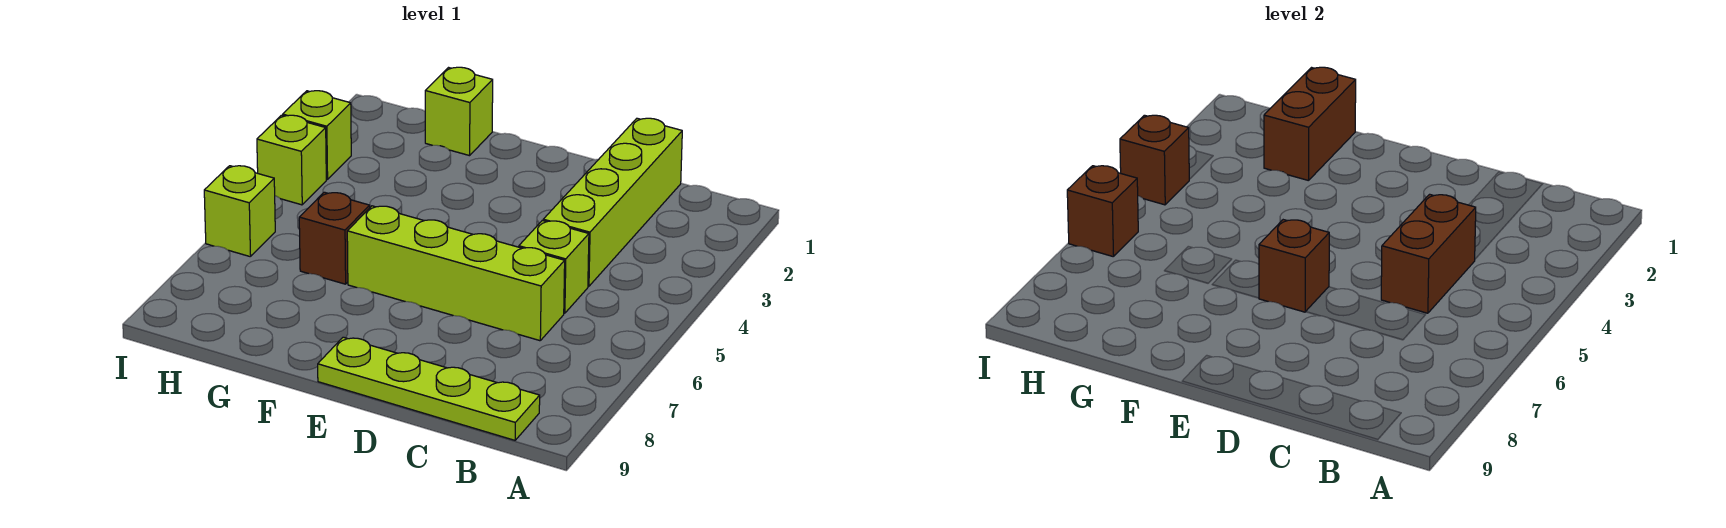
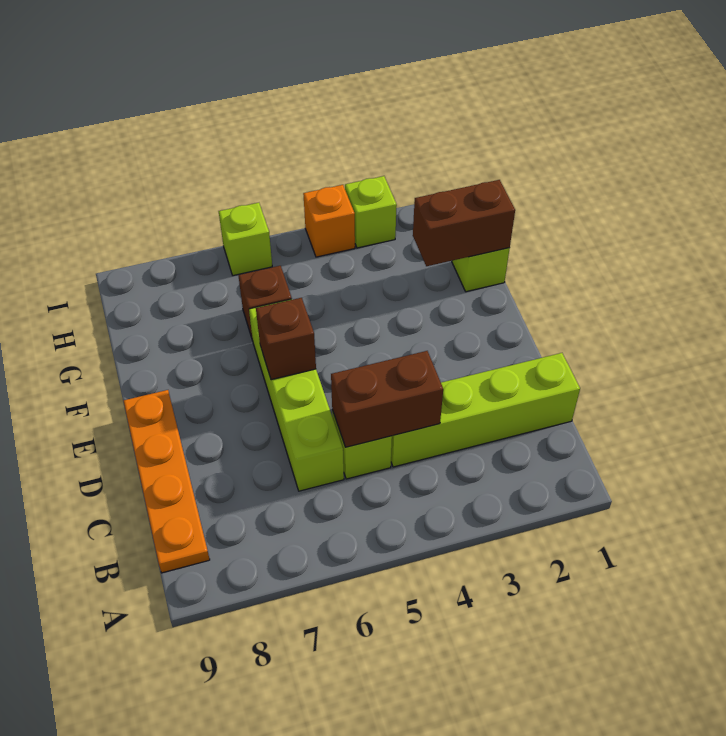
lime 1x4 plate [318,337,540,440] -> orange 1x4 plate [124,390,210,573]
lime 1x1 brick [257,115,326,205] -> orange 1x1 brick [303,185,355,257]
brown 1x1 brick [1120,115,1189,205] -> none
brown 1x1 brick [1067,166,1138,257] -> none

